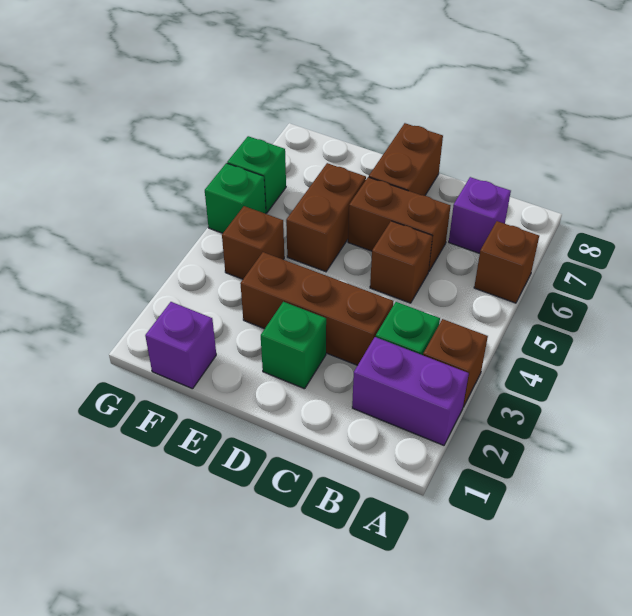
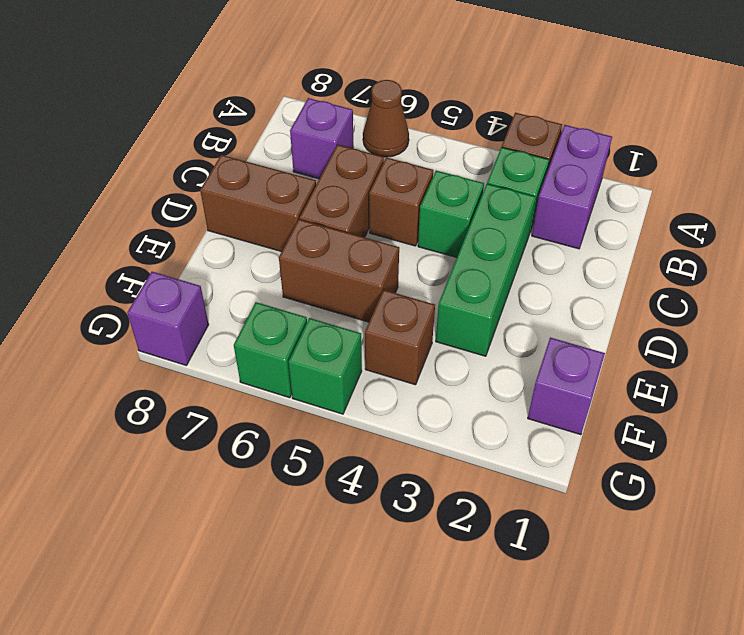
brown 1x1 brick [474,221,539,303] -> brown 1x1 cone [363,80,409,157]
brown 1x3 brick [240,252,393,365] -> green 1x3 brick [436,184,536,356]
green 1x1 brick [261,302,326,389] -> green 1x1 brick moved to [418,171,484,257]
none -> purple 1x1 brick [127,272,209,365]

